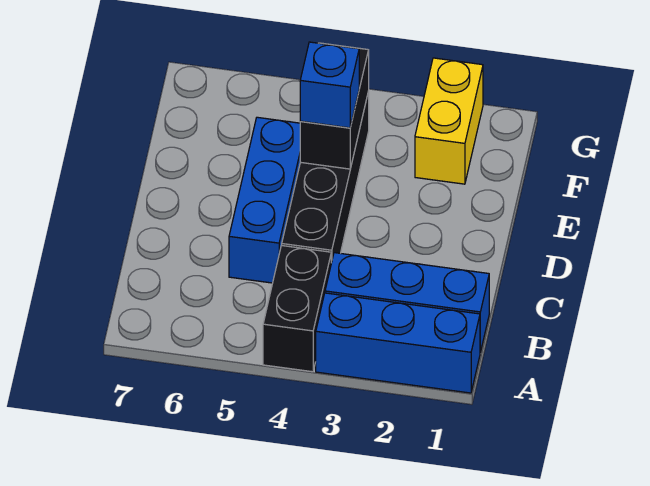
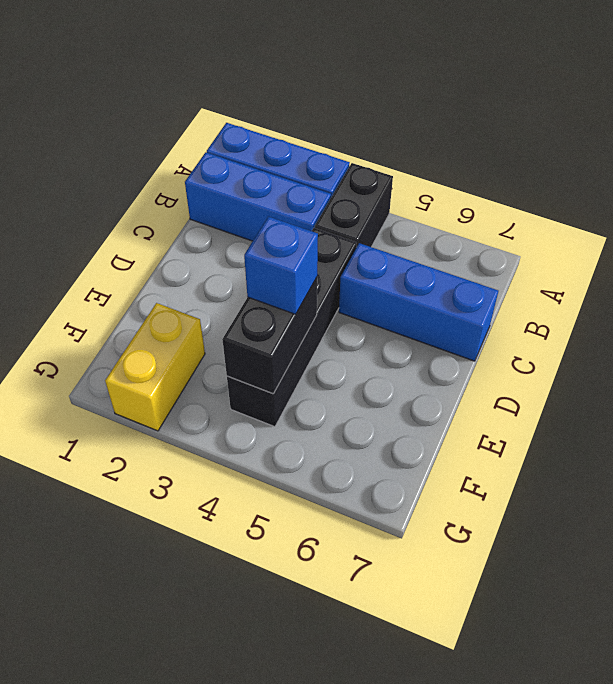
blue 1x3 brick [229,117,300,283] -> blue 1x3 brick turned to [339,243,498,361]

